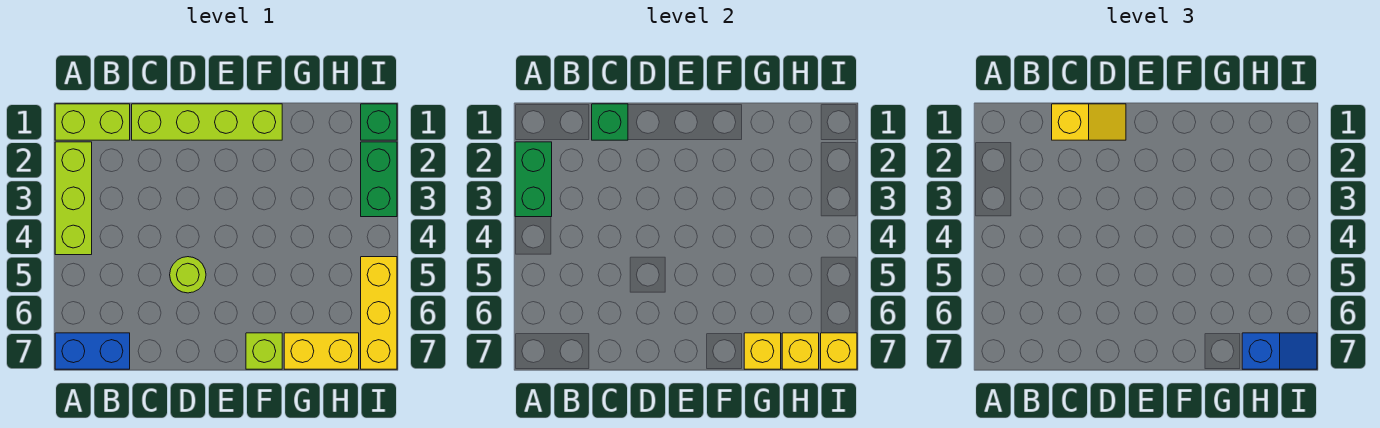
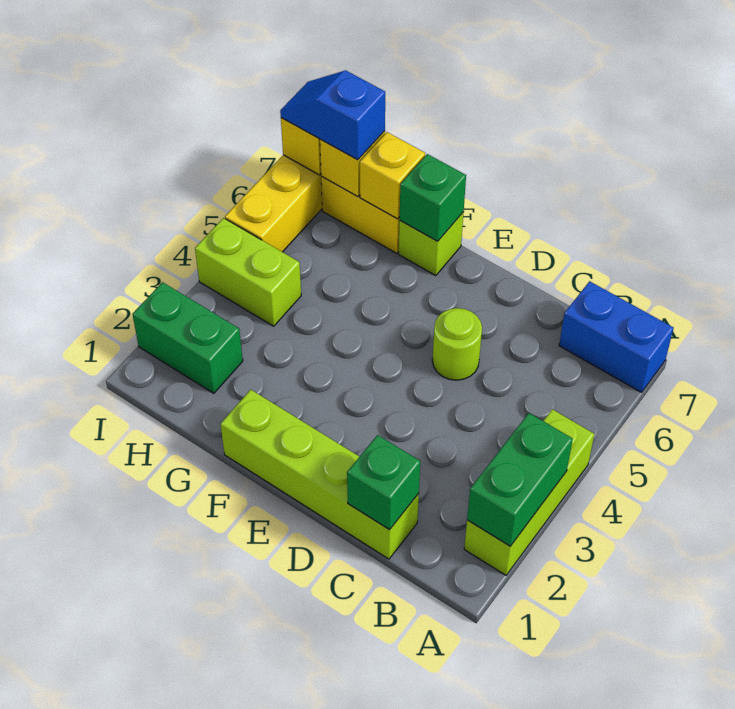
lime 1x2 brick [55,104,130,140] -> lime 1x2 brick moved to [195,218,301,326]
yellow 1x2 slope [1052,104,1126,140] -> none
green 1x1 brick [361,104,397,140] -> green 1x1 brick moved to [400,154,466,241]
green 1x2 brick [361,142,397,217] -> green 1x2 brick turned to [132,282,243,393]

